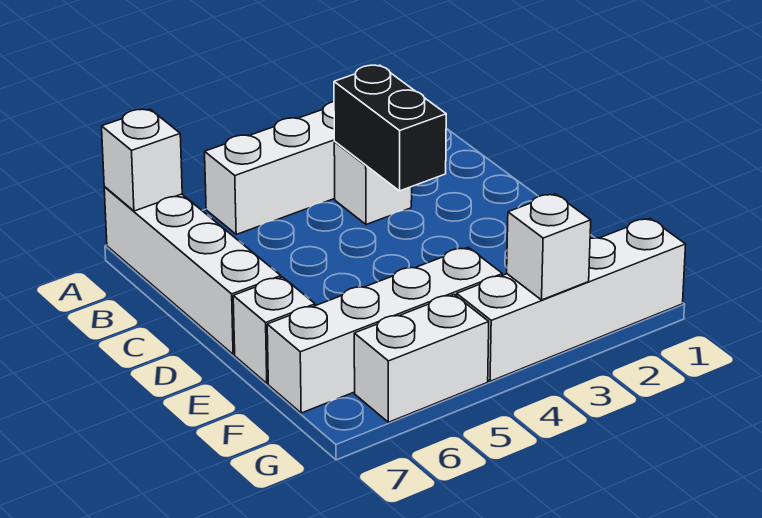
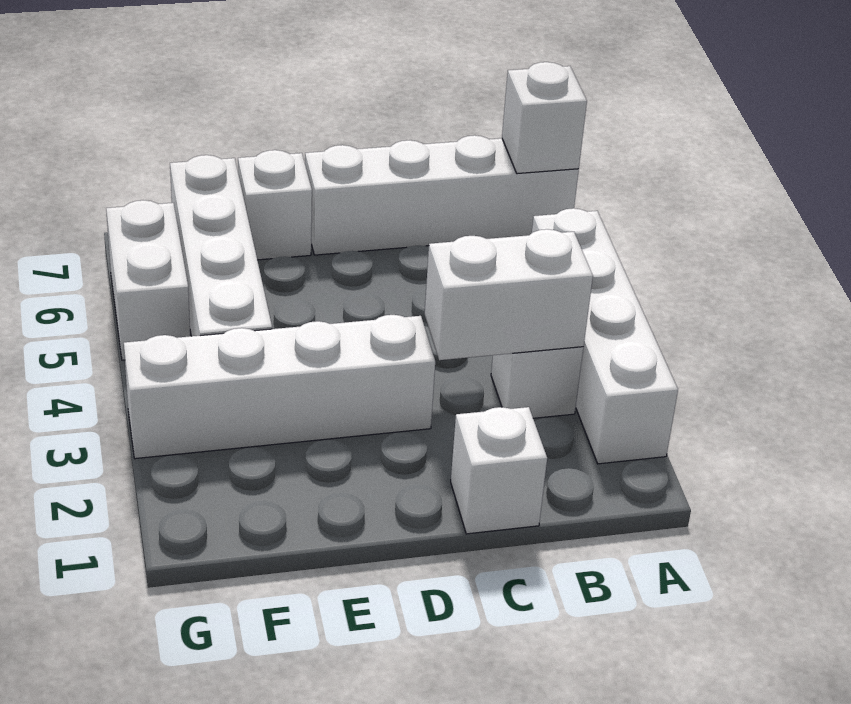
black 1x2 brick [334,65,446,191] -> white 1x2 brick [425,229,593,360]
white 1x4 brick [457,219,686,381] -> white 1x4 brick turned to [124,315,435,459]
white 1x1 brick [507,194,591,300] -> white 1x1 brick moved to [451,407,547,534]

